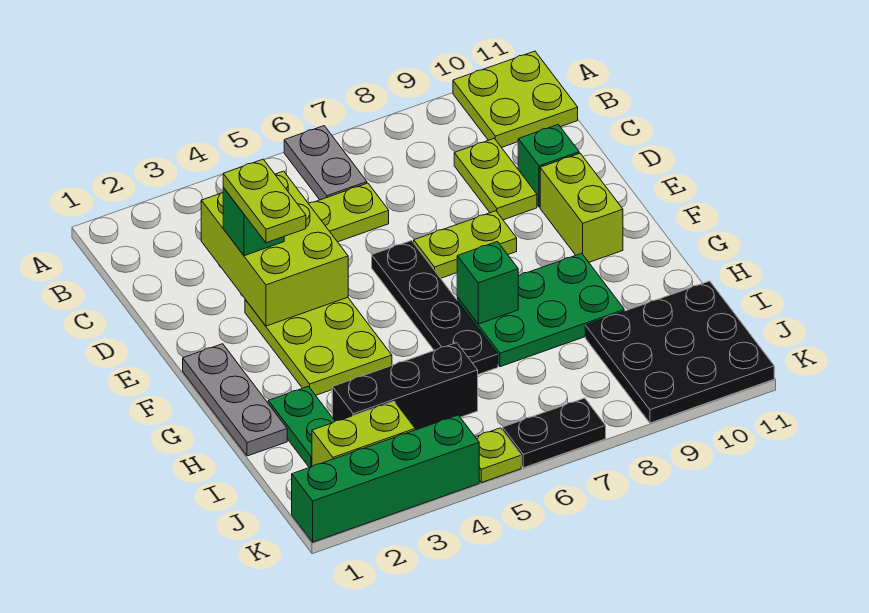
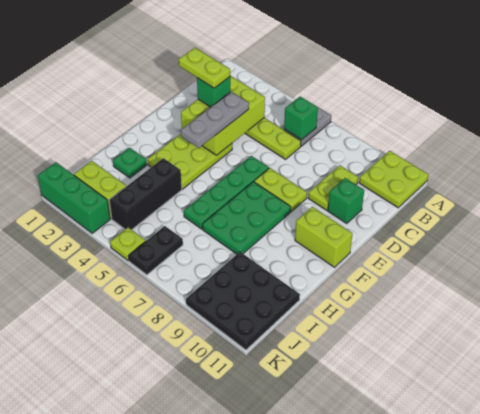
lime 1x2 plate [223,159,306,243] -> lime 1x2 plate turned to [179,48,230,88]
black 1x4 plate [372,241,498,374] -> green 1x4 plate [184,156,269,229]
lime 1x2 brick [540,153,623,262] -> lime 1x2 brick turned to [295,207,352,267]
grey 1x3 plate [183,344,287,456] -> grey 1x3 plate moved to [181,92,249,148]
green 2x3 plate [457,253,624,367] -> green 2x3 plate turned to [202,182,291,254]
green 1x1 brick [457,242,518,324] -> green 1x1 brick moved to [284,97,318,140]
green 1x2 plate [268,386,335,468] -> green 1x1 plate [113,148,147,178]
black 1x3 brick [332,343,478,430] -> black 1x3 brick turned to [109,158,182,230]
green 1x4 brick [292,415,479,542] -> green 1x3 brick [38,162,110,233]
black 1x2 plate [503,398,606,468] -> black 1x2 plate turned to [129,226,183,275]

